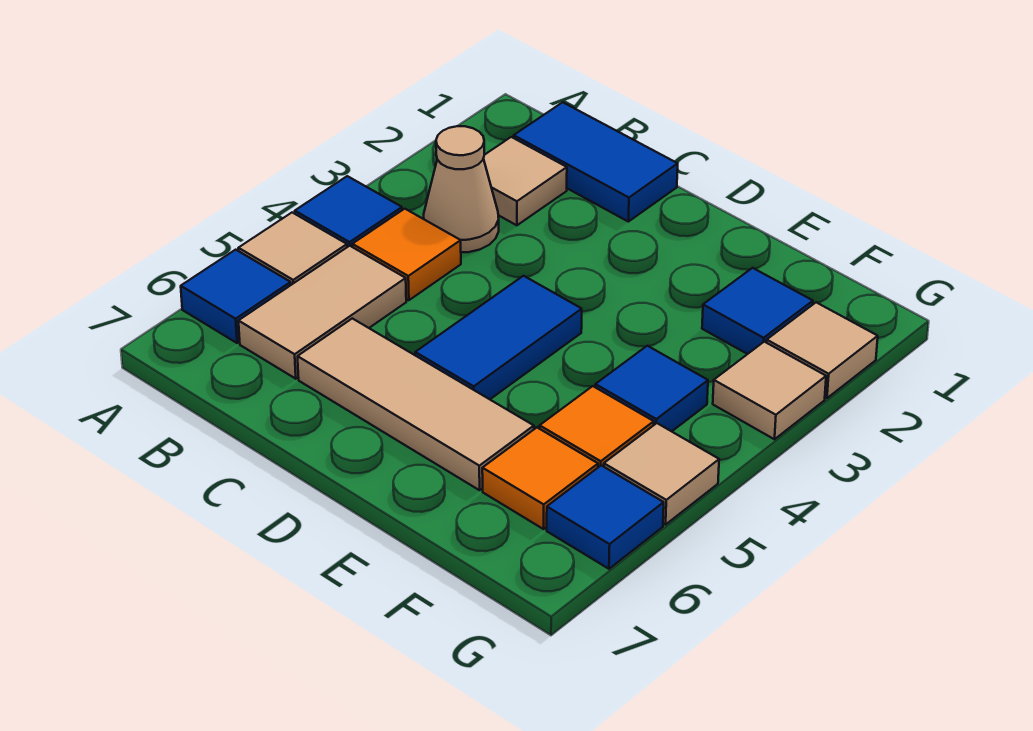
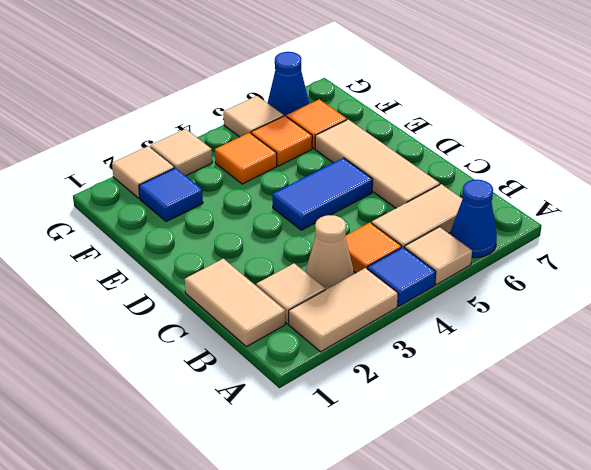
none -> tan 1x2 tile [289,268,398,352]
blue 1x1 tile [181,250,291,343] -> blue 1x1 cone [450,180,497,258]
blue 1x2 tile [514,102,678,222] -> tan 1x2 tile [185,259,285,347]
blue 1x1 tile [595,346,708,431] -> orange 1x1 tile [215,133,277,184]
blue 1x1 tile [547,465,664,569] -> blue 1x1 cone [268,52,309,117]

